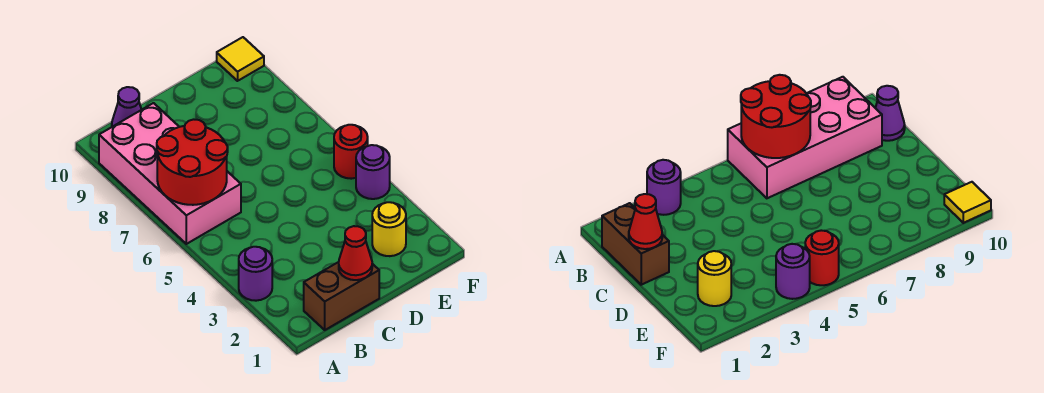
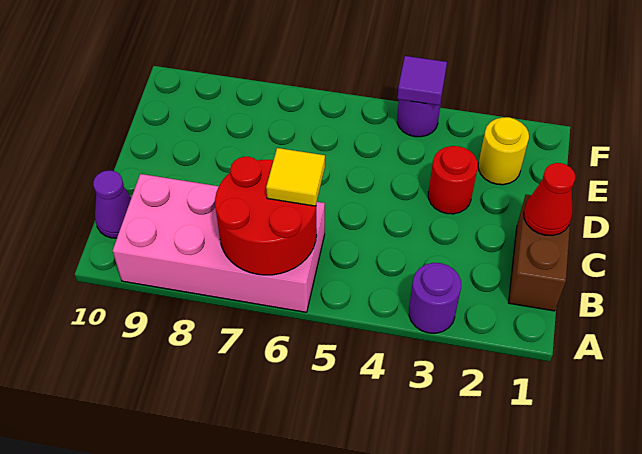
none -> purple 1x1 tile [397,56,447,105]
red 1x1 round brick [334,125,368,179] -> red 1x1 round brick moved to [428,146,478,214]
yellow 1x1 tile [217,37,264,81] -> yellow 1x1 tile moved to [266,148,325,206]

